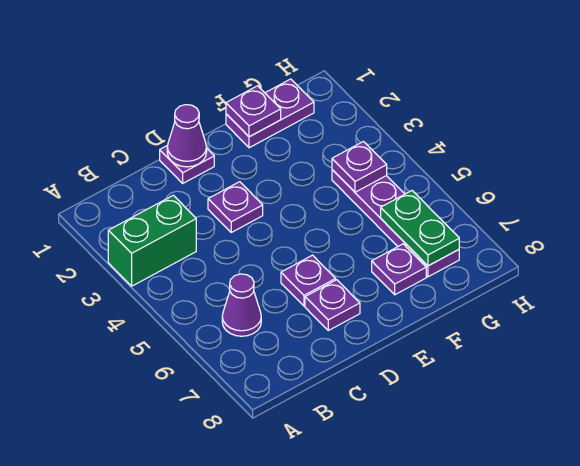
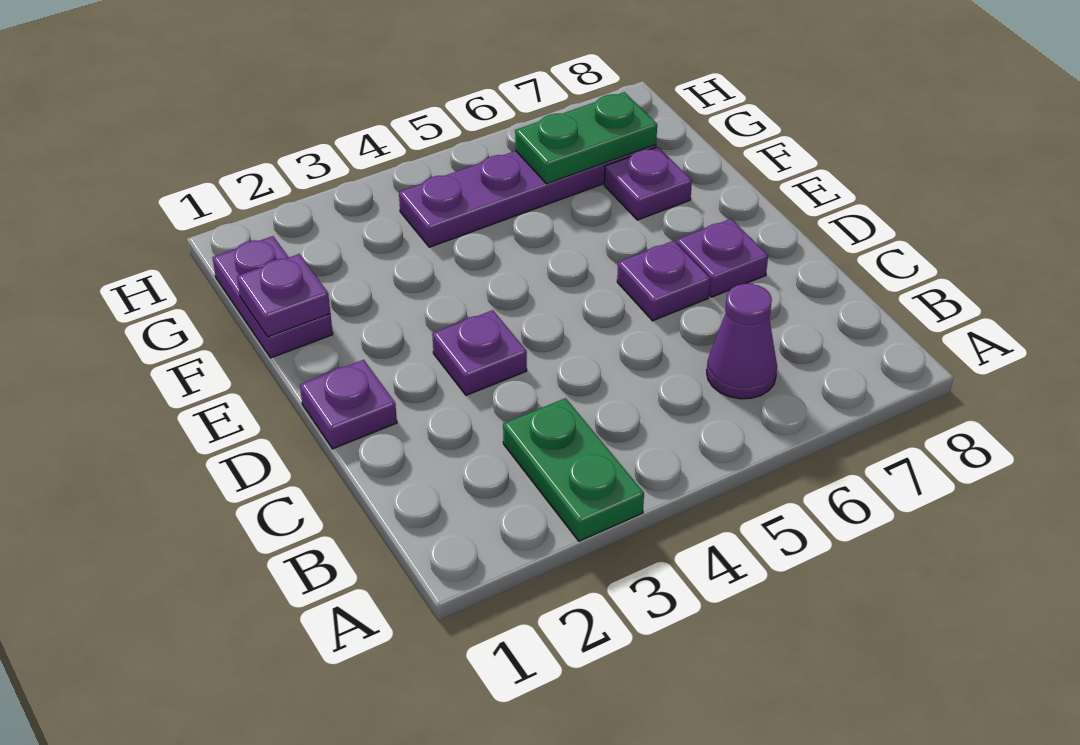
green 1x2 brick [108,195,196,286] -> green 1x2 plate [503,398,644,541]
purple 1x1 cone [167,105,207,167] -> none
purple 1x1 plate [332,142,387,192] -> none

